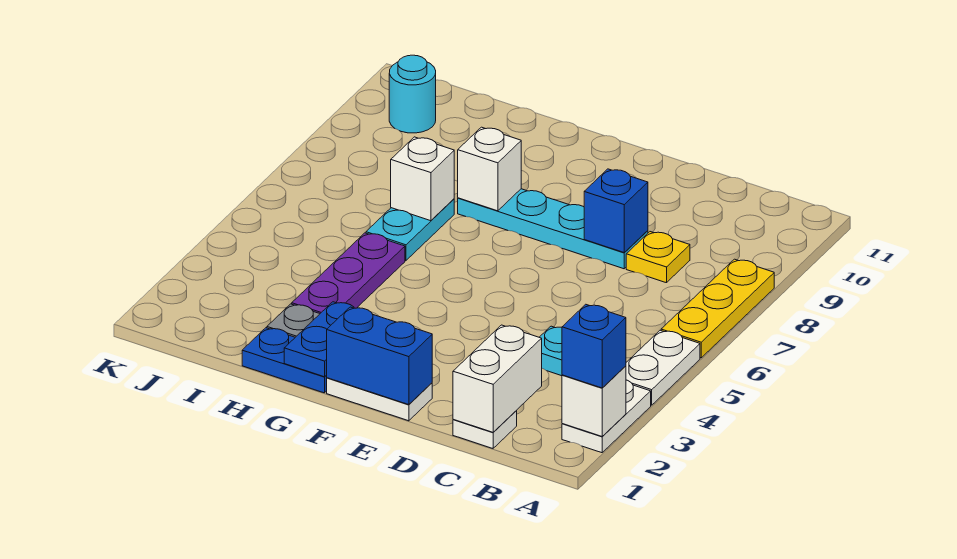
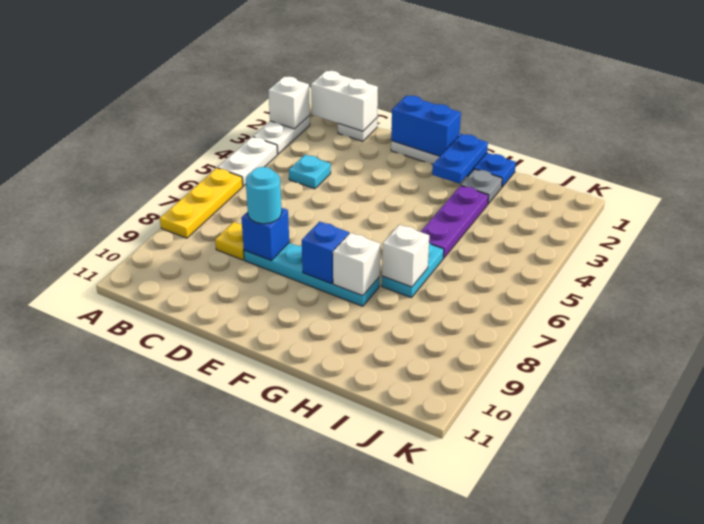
blue 1x1 brick [562,304,626,388] -> blue 1x1 brick moved to [302,221,349,284]
white 1x2 brick [453,325,542,432] -> white 1x2 brick turned to [311,71,378,131]
cyan 1x1 round brick [389,55,436,133] -> cyan 1x1 round brick moved to [246,167,282,224]

